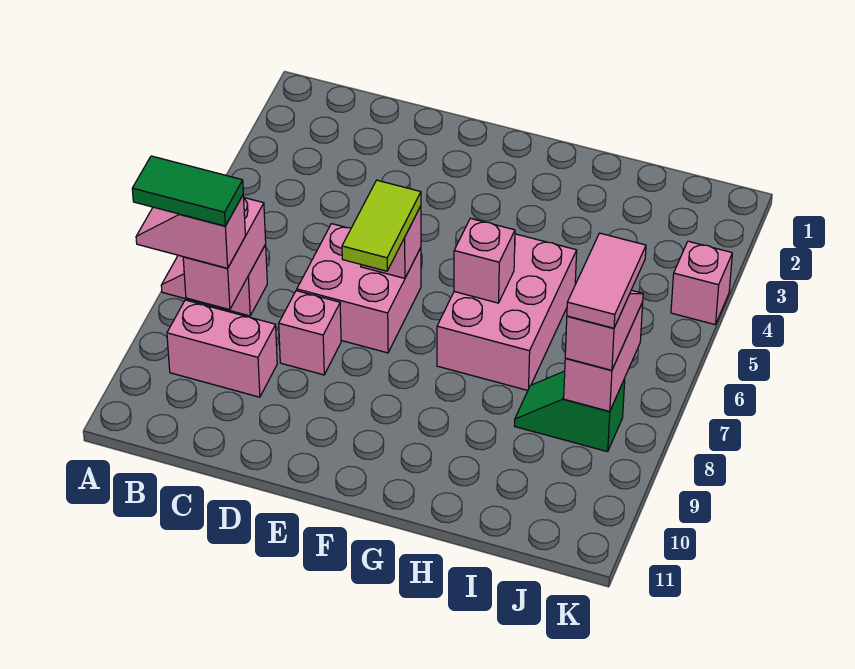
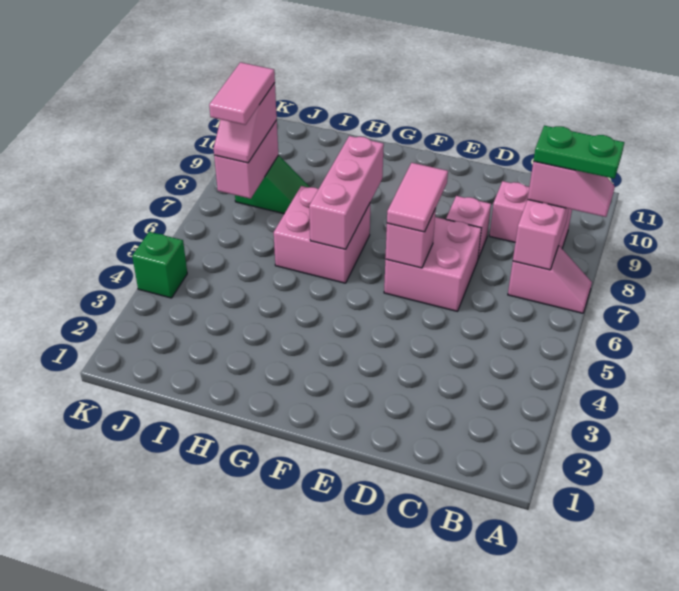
green 1x2 tile [132,156,243,226] -> green 1x2 plate [533,126,625,179]
lime 1x2 tile [342,180,421,271] -> pink 1x2 tile [387,163,448,232]
pink 2x3 brick [437,234,577,390] -> pink 2x2 brick [274,186,370,283]
pink 1x1 brick [454,218,515,303] -> pink 1x3 brick [309,136,384,249]
pink 1x1 brick [671,241,732,324] -> green 1x1 brick [132,232,187,298]

